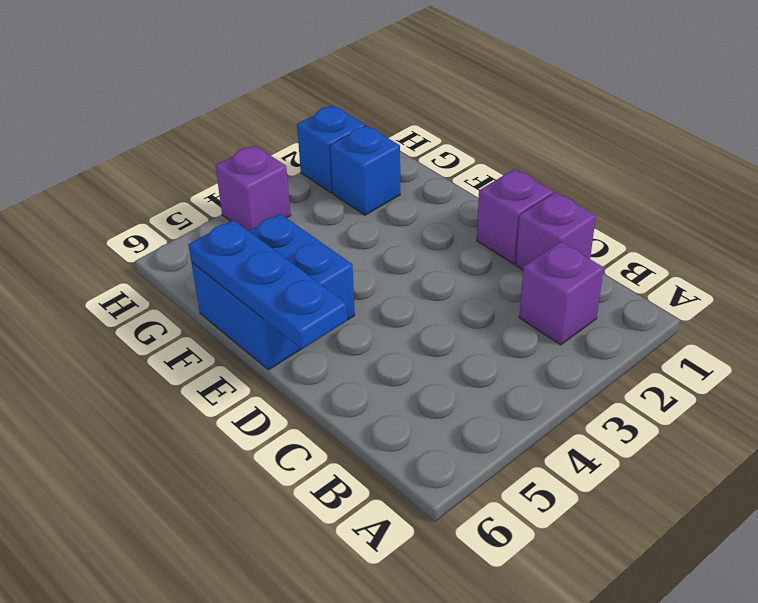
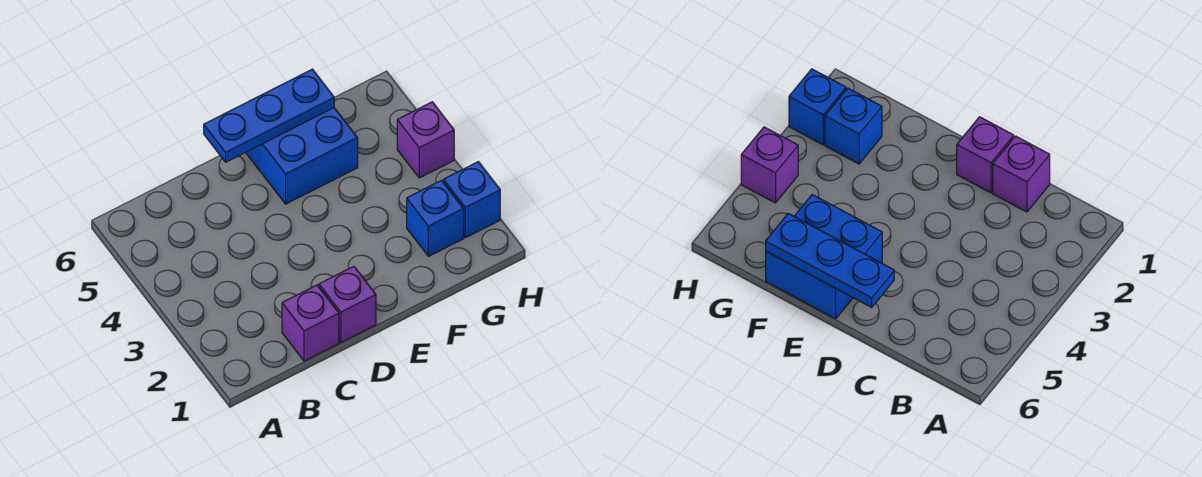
purple 1x1 brick [519,242,604,345] -> none

